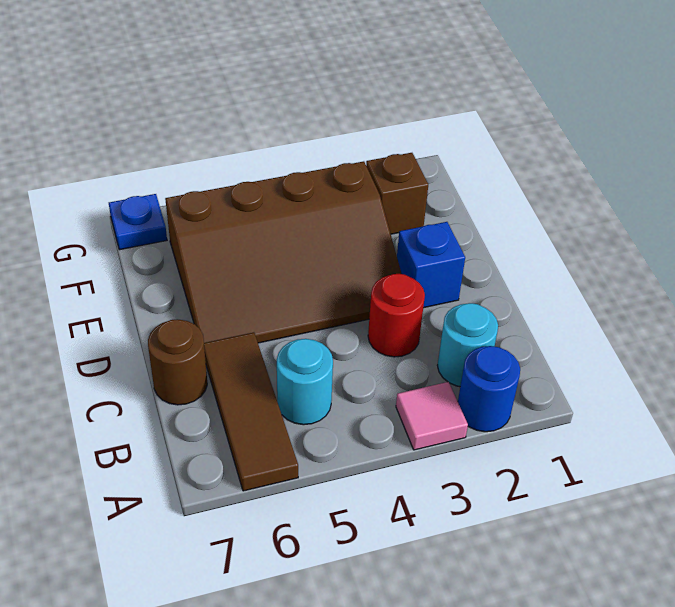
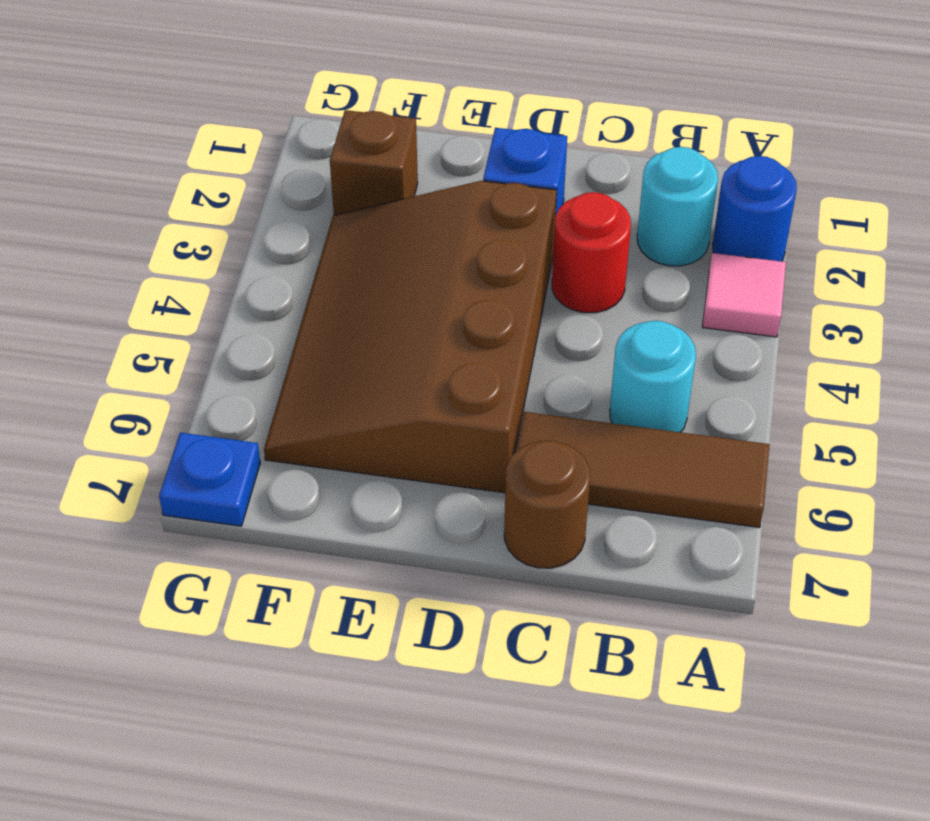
brown 3x4 slope [165,161,402,343] -> brown 3x4 slope turned to [264,181,557,493]

